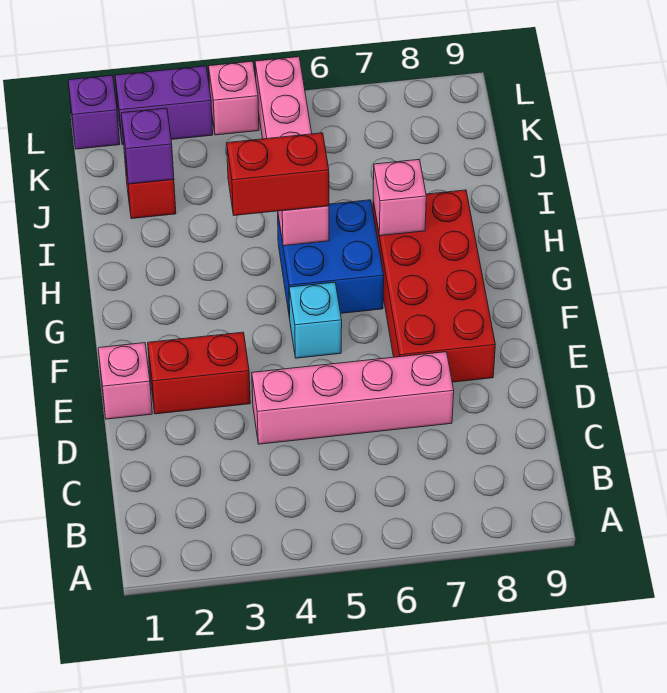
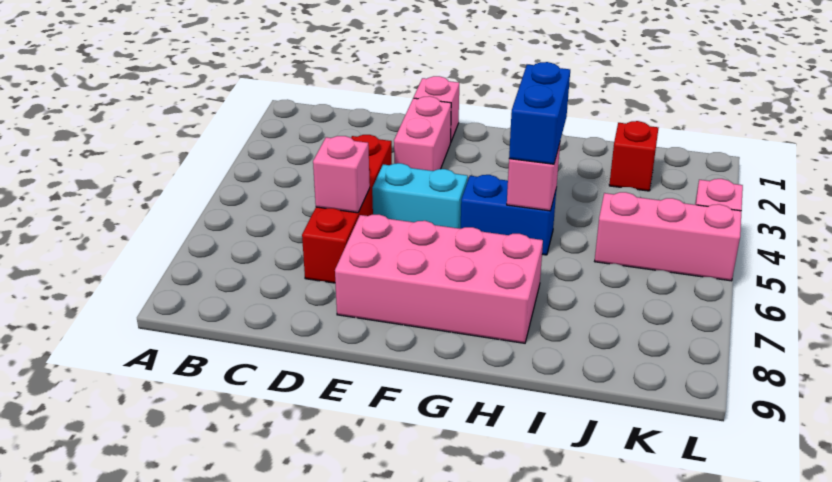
pink 1x4 brick [252,352,454,444] -> red 1x4 brick [302,135,392,283]
red 1x2 brick [148,332,250,414] -> pink 1x2 brick [394,96,451,171]
red 2x4 brick [373,190,495,382] -> pink 2x4 brick [335,215,543,343]
cyan 1x1 brick [289,282,342,358] -> cyan 1x2 brick [372,163,468,229]
blue 2x2 brick [278,200,384,319] -> blue 1x2 brick [461,175,556,255]
red 1x2 brick [227,133,329,215] -> blue 1x2 brick [509,62,570,164]
pink 1x1 brick [373,159,426,236] -> pink 1x1 brick moved to [313,136,370,213]
purple 1x1 brick [121,108,174,184] -> none
purple 1x1 brick [68,75,120,149] -> none
purple 1x2 brick [115,66,213,144] -> none

